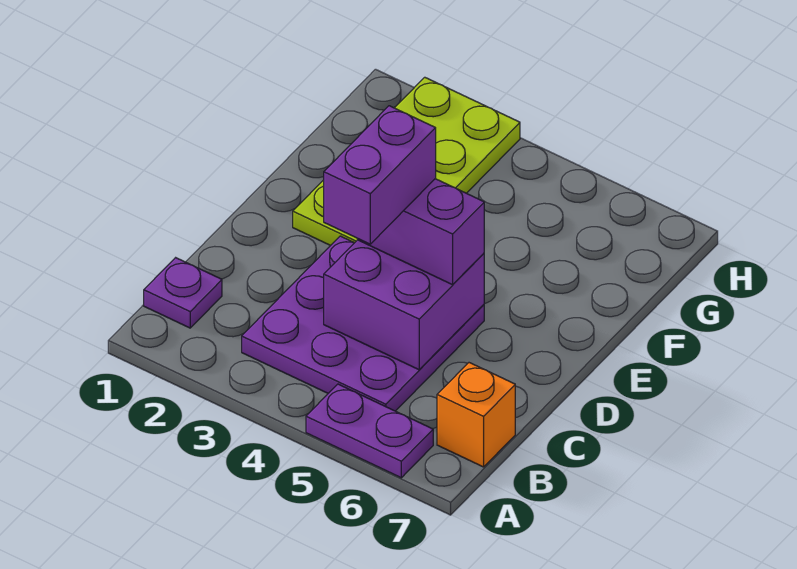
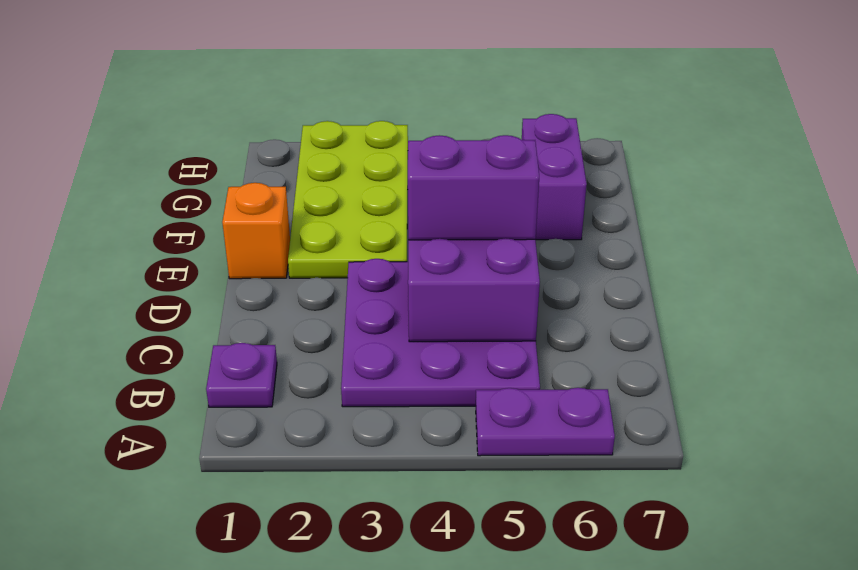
orange 1x1 brick [437,363,515,467] -> orange 1x1 brick moved to [222,183,290,279]
purple 1x2 brick [324,106,436,244] -> purple 1x2 brick moved to [522,114,587,240]

